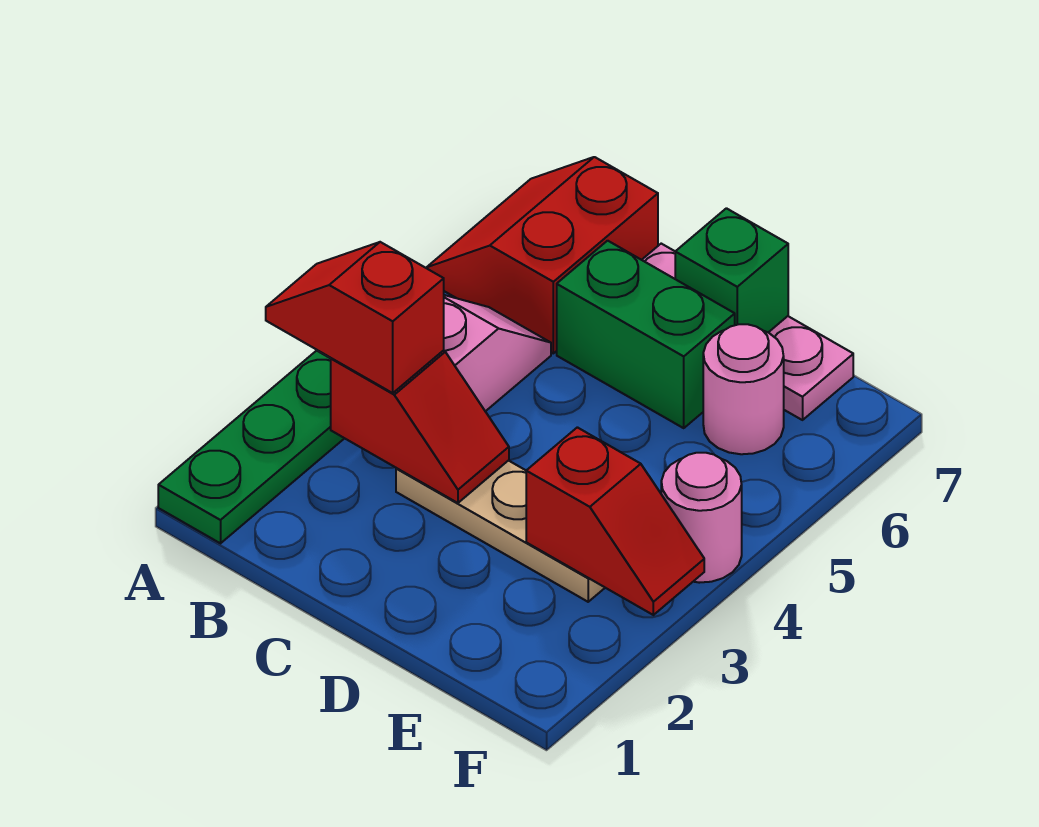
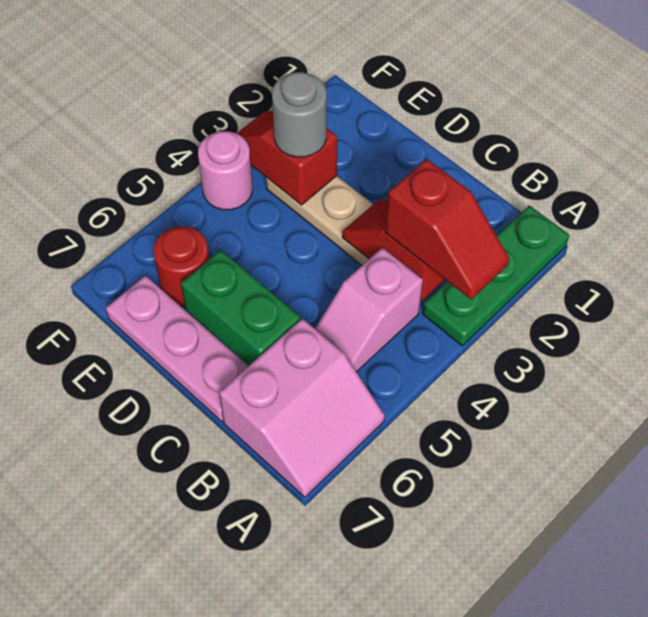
red 2x2 slope [426,157,658,353] -> pink 2x2 slope [219,319,385,497]
green 1x1 brick [675,208,788,332] -> none
none -> grey 1x1 round brick [272,72,326,157]
pink 1x1 round brick [703,324,784,454] -> red 1x1 round brick [153,226,209,307]

